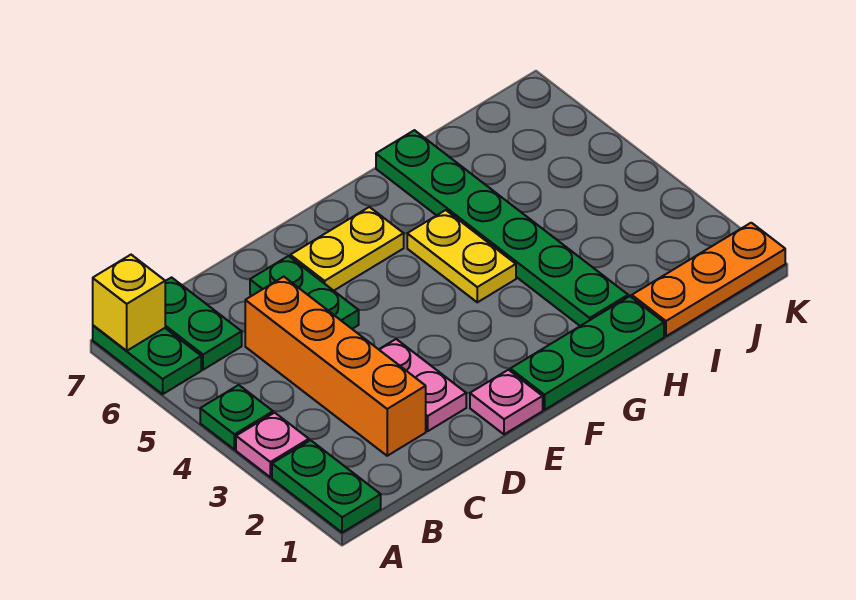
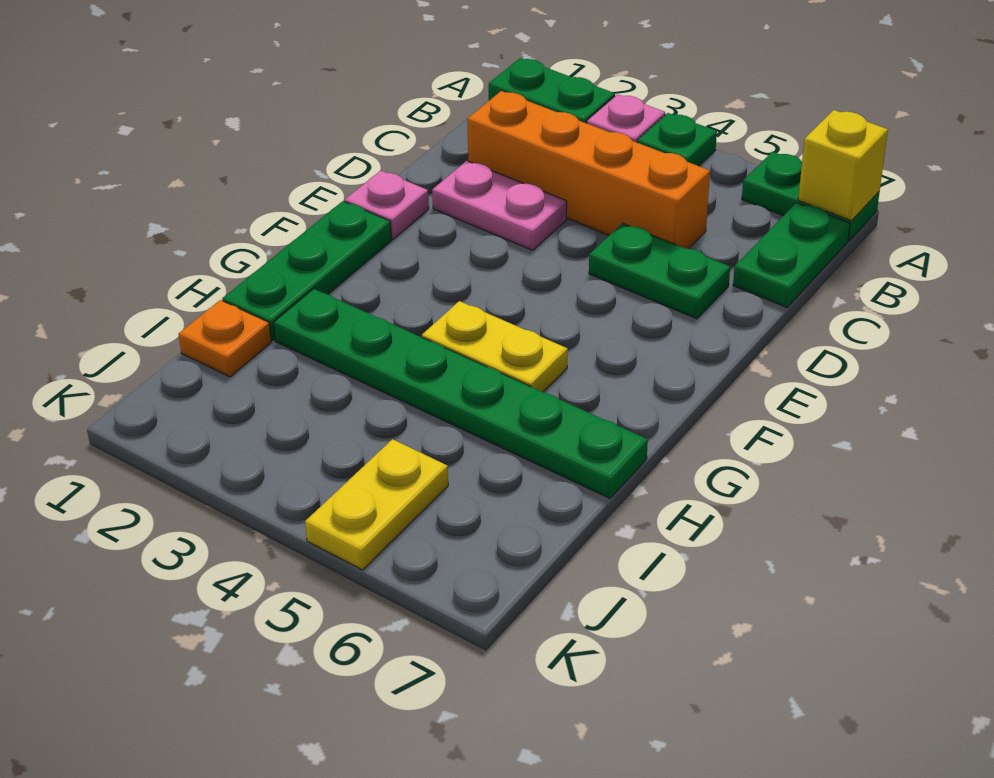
green 1x2 plate [165,277,242,370] -> green 1x2 plate turned to [733,203,850,307]
yellow 1x2 plate [290,207,404,291] -> yellow 1x2 plate moved to [305,439,448,570]
orange 1x3 plate [632,223,785,336] -> orange 1x1 plate [179,300,271,377]

